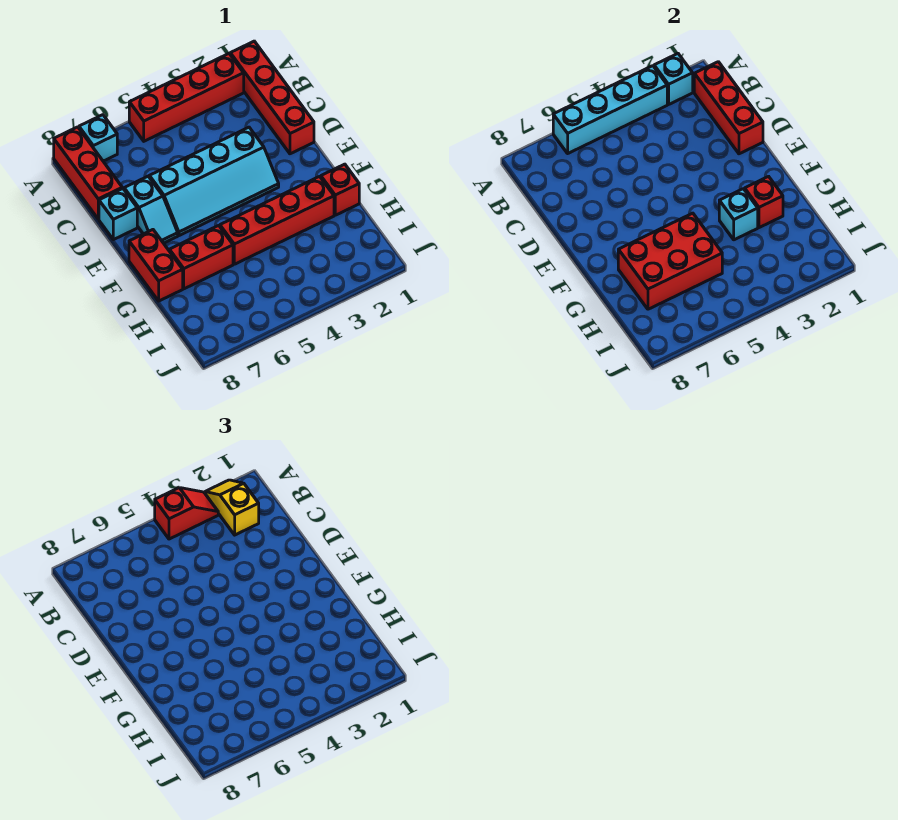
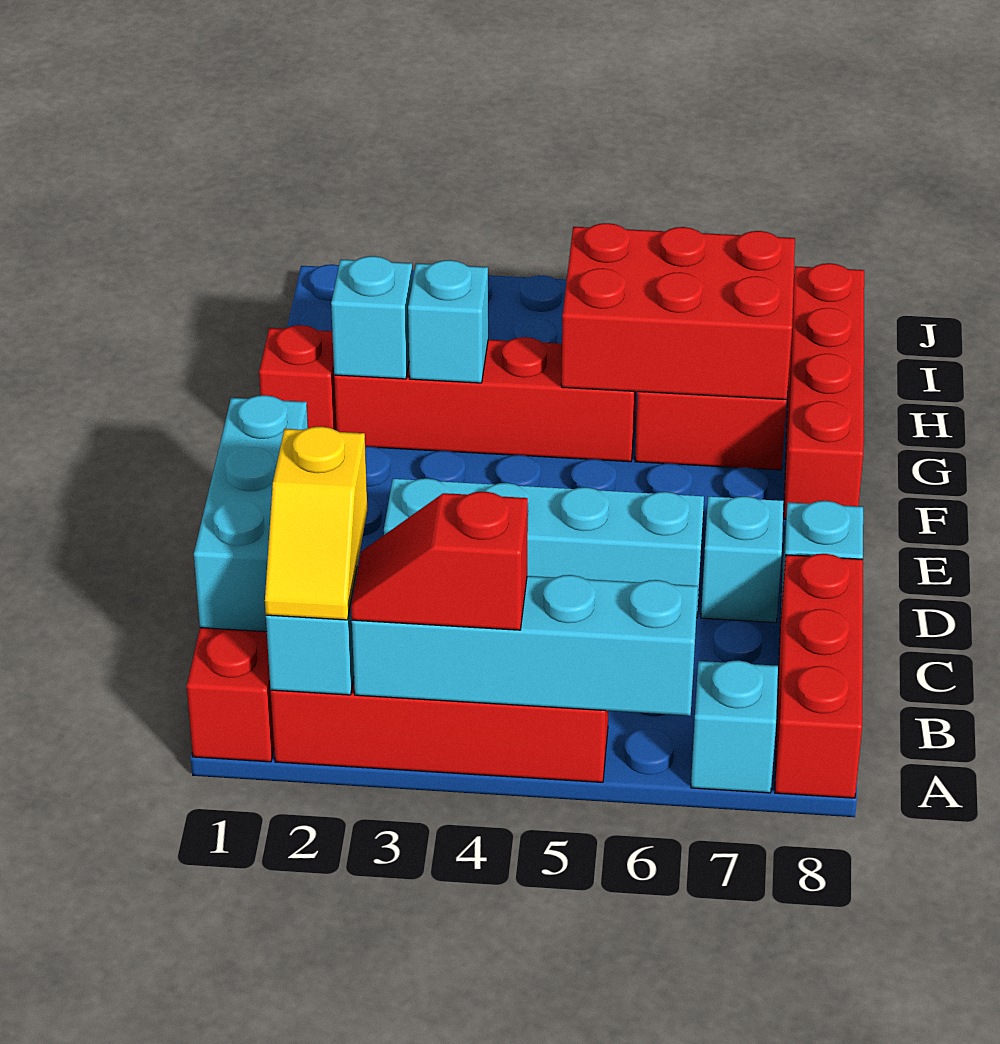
red 1x3 brick [694,62,763,154] -> cyan 1x3 brick [194,395,308,632]
red 1x2 brick [129,230,183,301] -> red 1x4 brick [784,263,864,519]
red 1x1 brick [745,176,783,228] -> cyan 1x1 brick [331,256,413,379]

